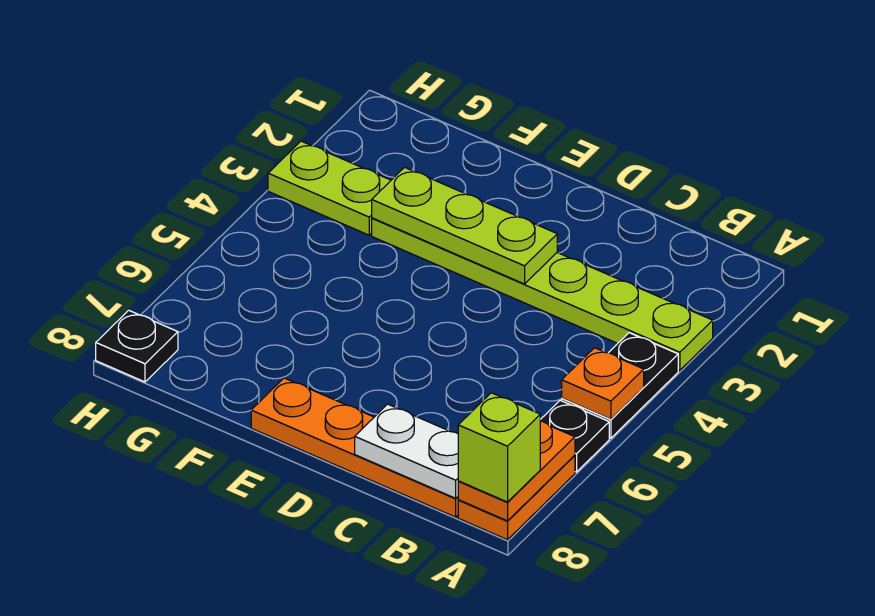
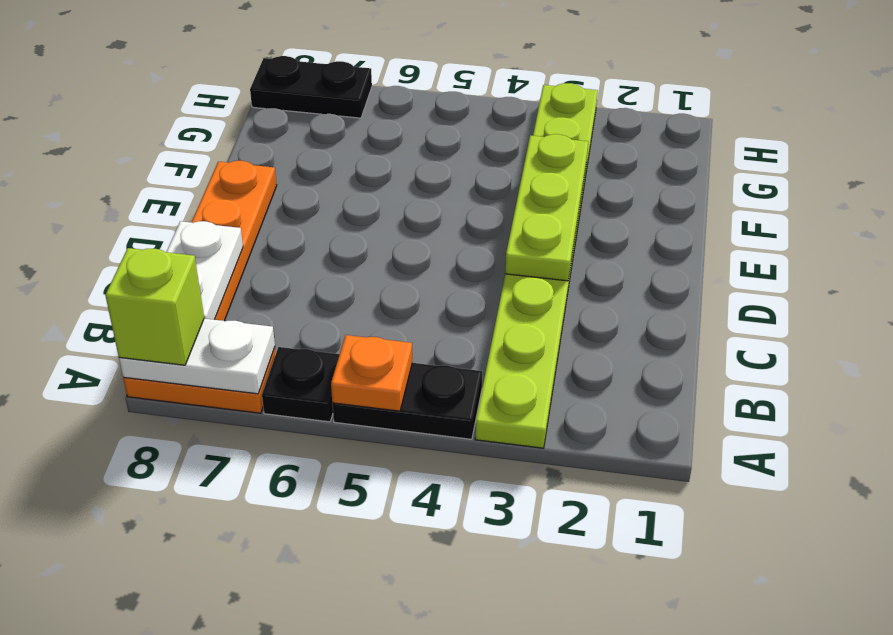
orange 1x2 plate [458,421,575,521] -> white 1x2 plate [119,319,275,394]
black 1x1 plate [96,310,178,382] -> black 1x2 plate [250,56,372,118]

